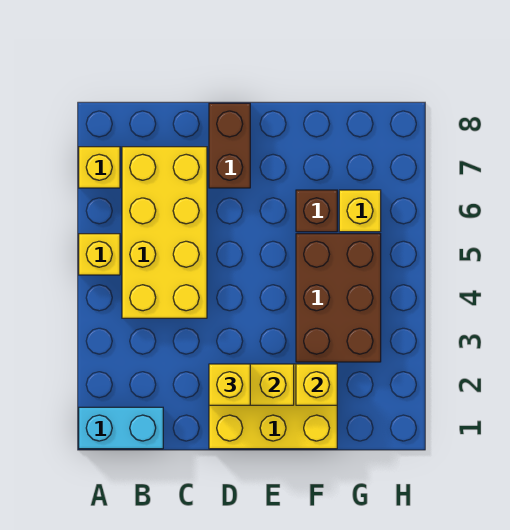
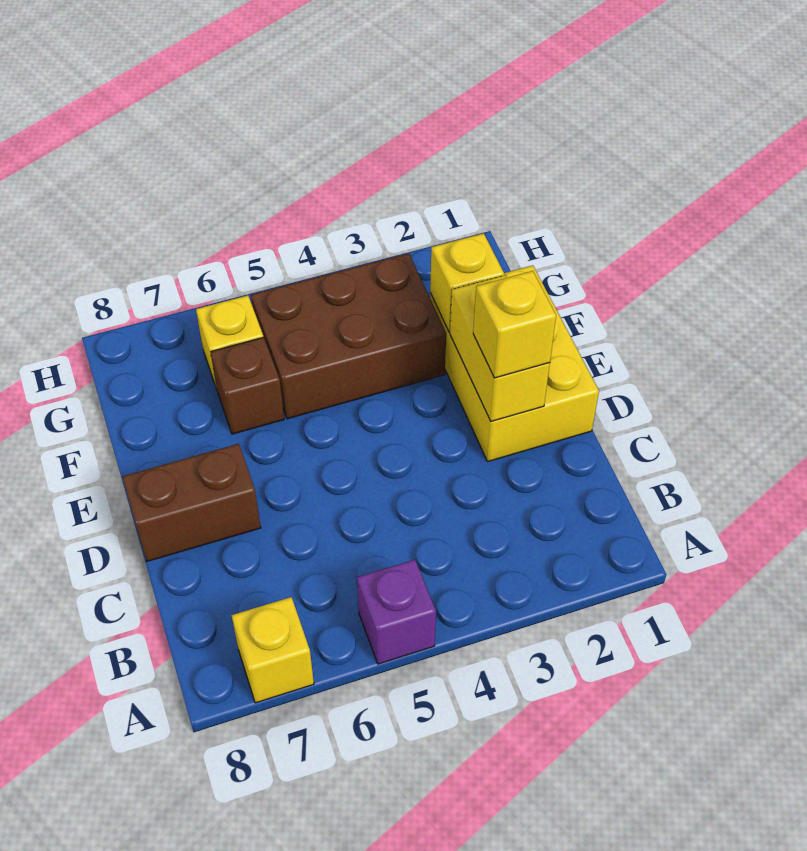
cyan 1x2 brick [79,407,163,449] -> none
yellow 1x1 brick [79,234,120,275] -> purple 1x1 brick [357,560,436,664]
yellow 2x4 brick [122,147,207,318] -> none

